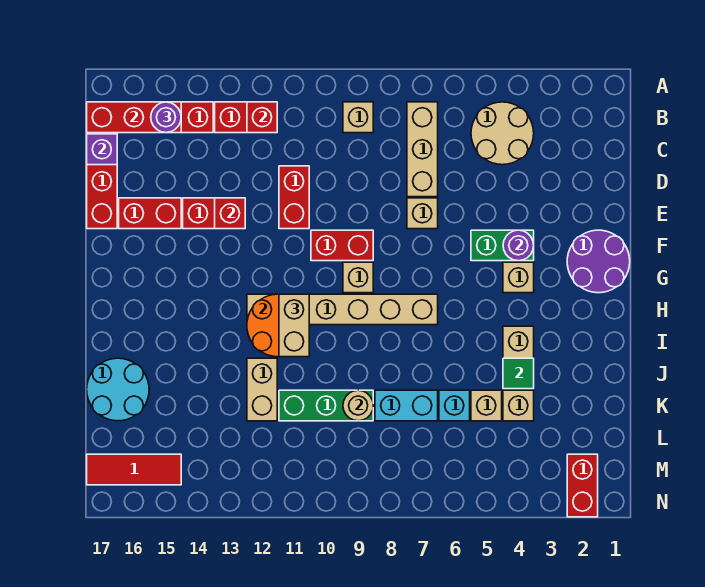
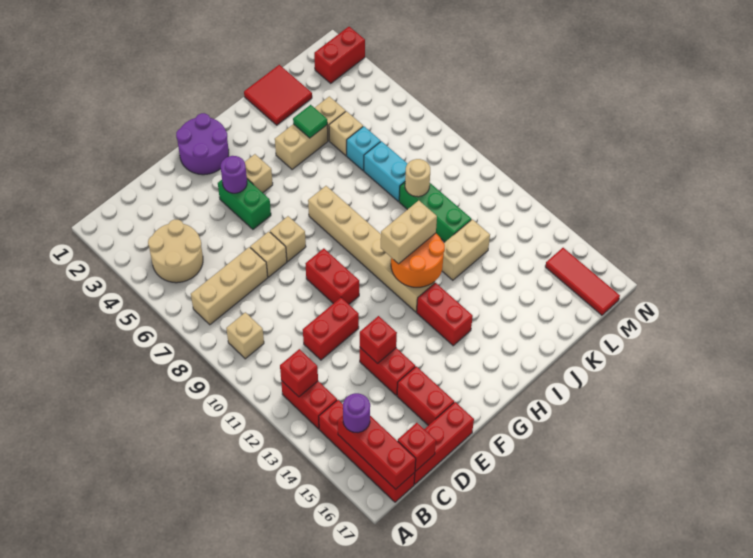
purple 1x1 brick [87,134,117,165] -> red 1x1 brick [398,423,436,471]
tan 1x1 brick [343,262,373,293] -> tan 1x1 brick moved to [270,216,306,261]
none -> red 1x2 brick [417,283,473,346]
none -> red 2x2 tile [244,65,312,125]
cyan 2x2 round brick [87,358,149,421] -> none

